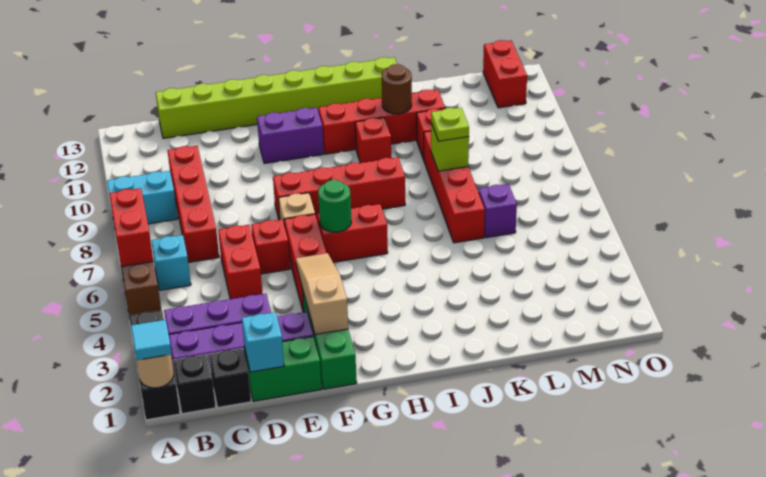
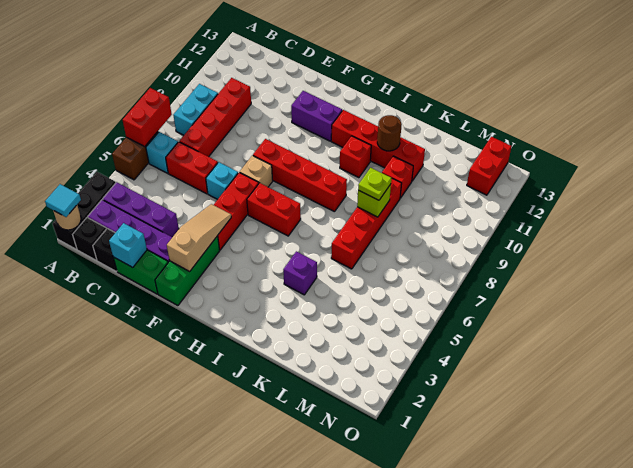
cyan 1x2 brick [107,171,178,224] -> cyan 1x2 brick turned to [173,84,218,135]
lime 1x8 brick [156,57,397,138] -> none
red 1x2 brick [218,225,262,299] -> red 1x2 brick turned to [166,142,218,194]
red 1x1 brick [251,219,290,274] -> cyan 1x1 brick [206,162,238,199]
green 1x1 round brick [318,180,351,232] -> none
purple 1x1 brick [478,184,517,238] -> purple 1x1 brick moved to [283,251,317,295]

